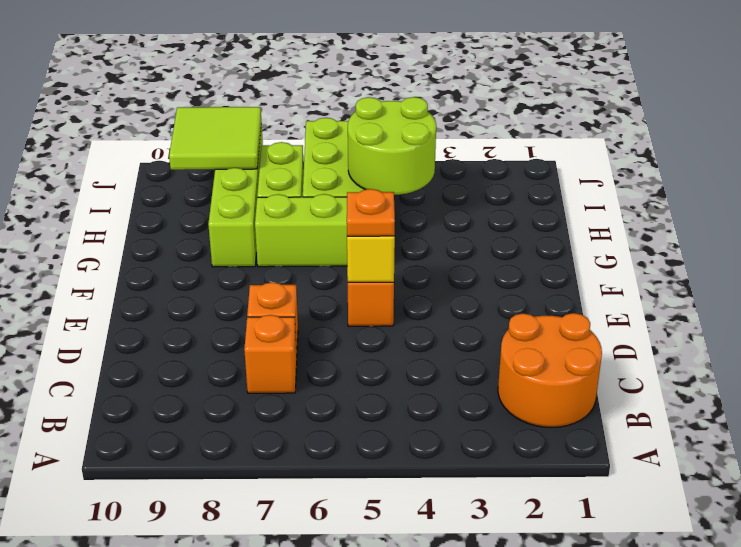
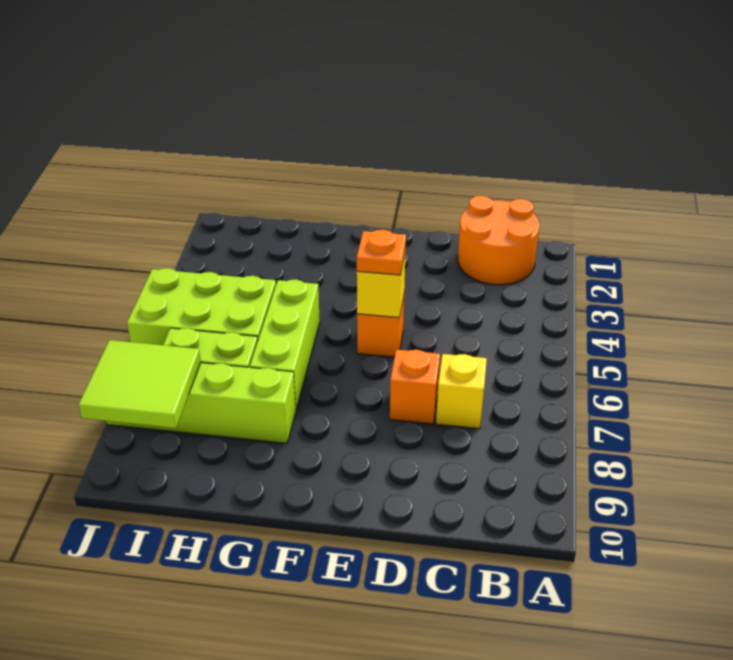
orange 1x1 brick [244,315,297,393] -> yellow 1x1 brick [436,354,487,429]
lime 2x2 round brick [348,97,436,195] -> none

